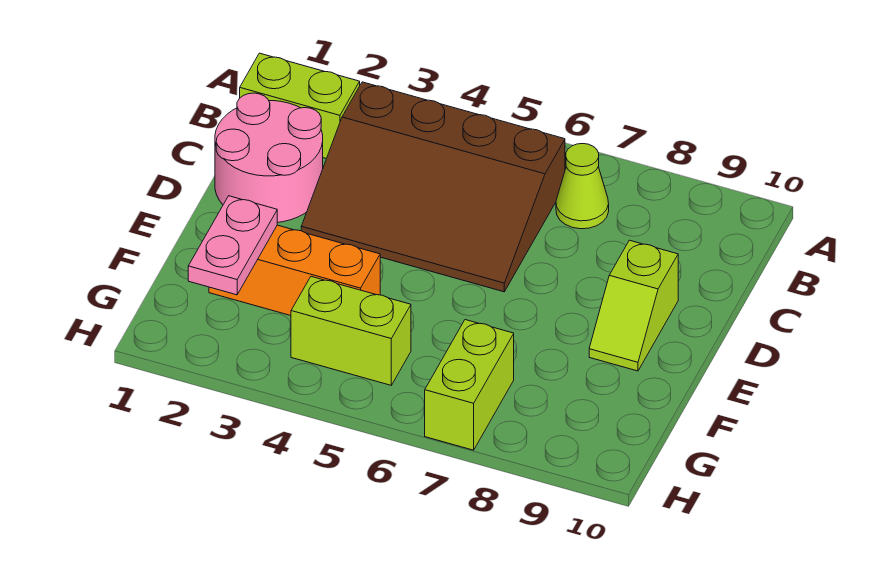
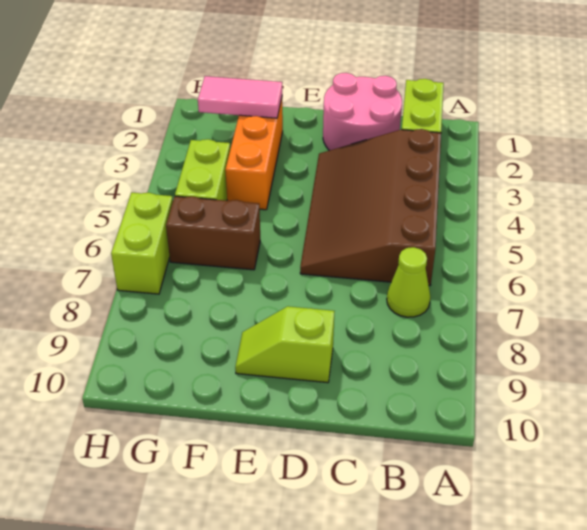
pink 1x2 plate [188,196,277,295] -> pink 1x2 tile [198,76,282,118]
none -> brown 1x2 brick [166,196,260,270]
lime 1x2 brick [425,320,514,450] -> lime 1x2 brick turned to [111,193,173,294]

